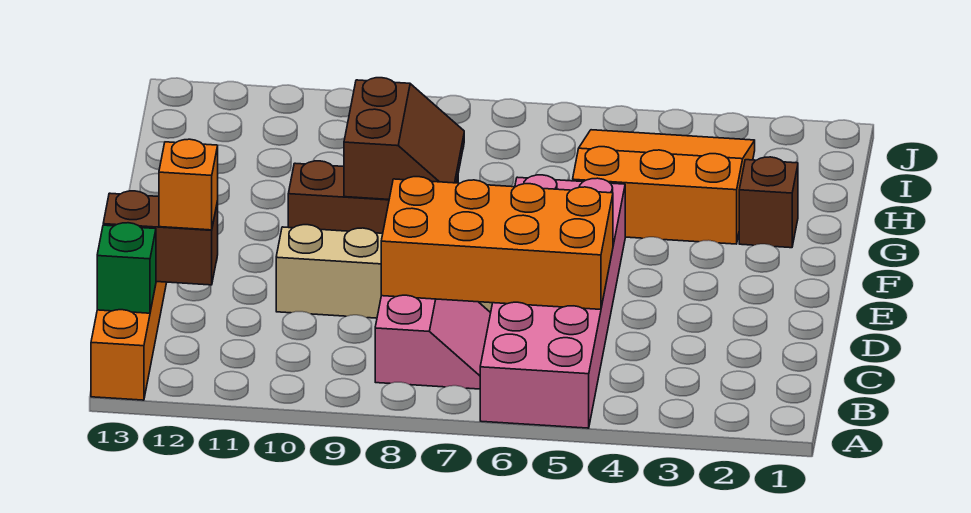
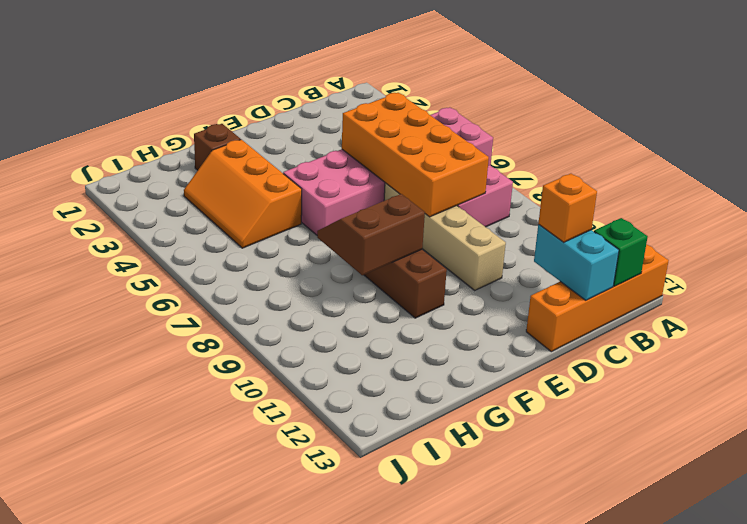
brown 1x2 brick [103,191,218,285] -> cyan 1x2 brick [534,225,619,300]
orange 3x3 slope [573,130,755,244] -> orange 2x3 slope [184,140,302,248]

